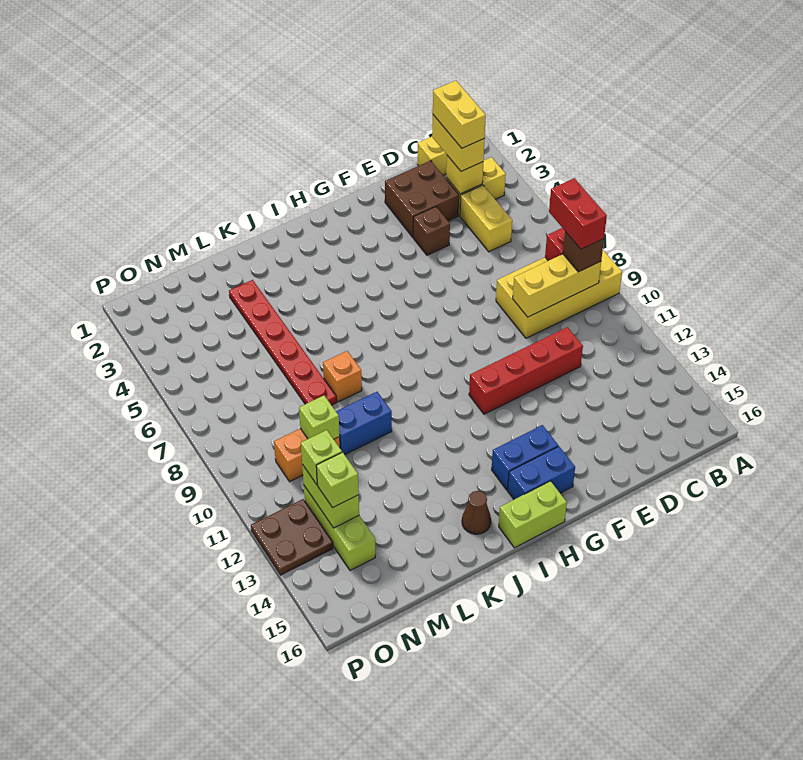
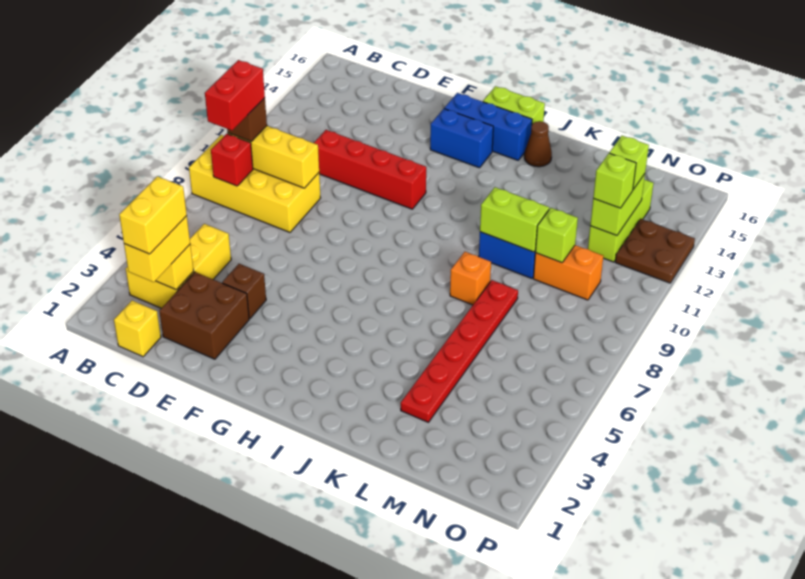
blue 1x2 brick [508,446,575,499] -> blue 1x3 brick [444,93,532,160]
none -> lime 1x2 brick [480,187,549,252]

